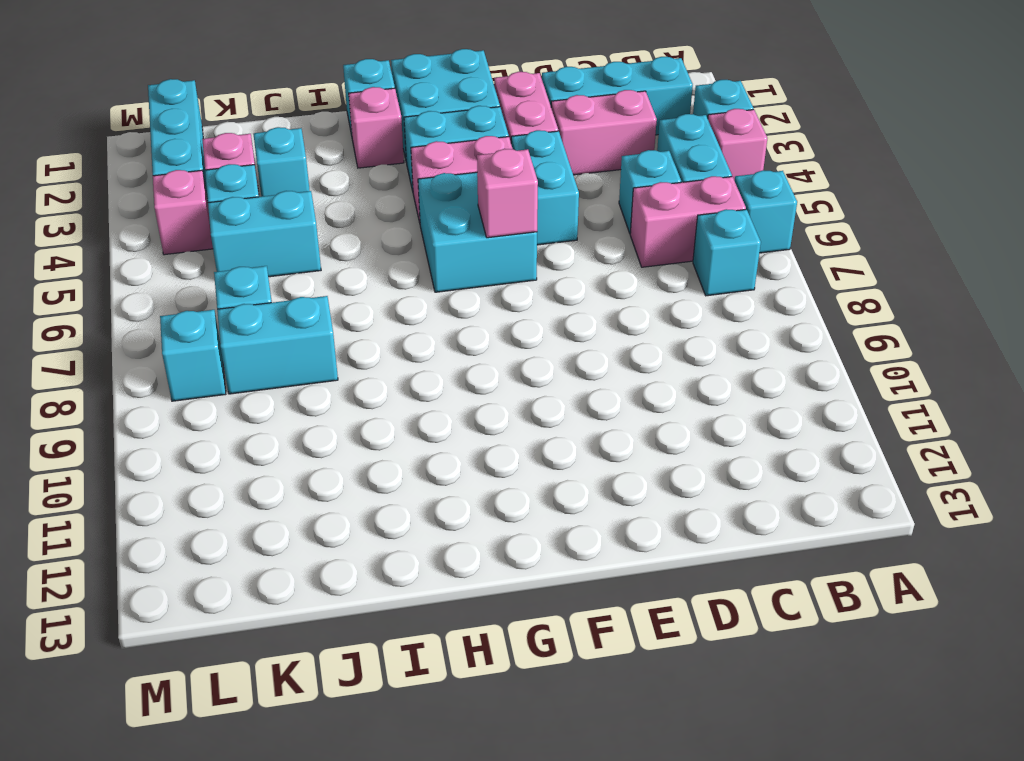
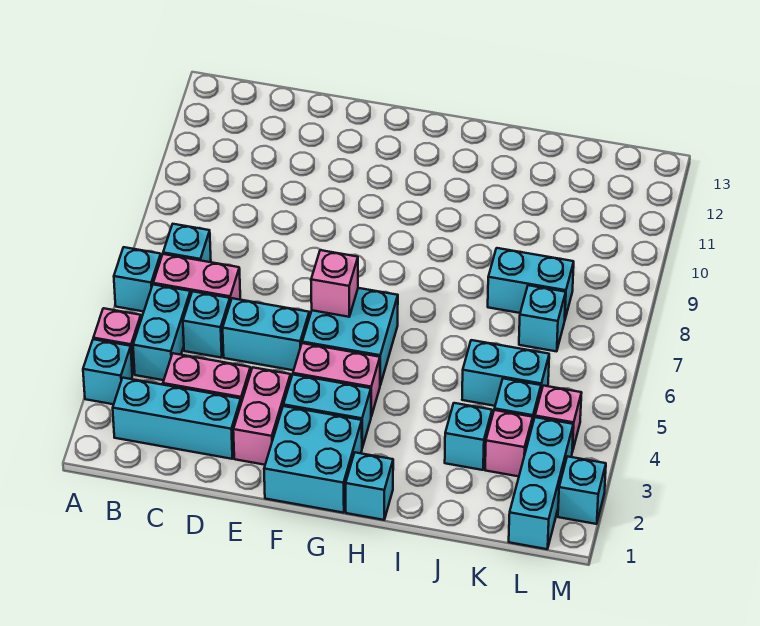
cyan 1x2 brick [511,130,579,245] -> cyan 1x2 brick turned to [223,298,309,370]
pink 1x1 brick [349,87,404,168] -> none
cyan 1x1 brick [160,310,226,401] -> cyan 1x1 brick moved to [558,456,606,524]

